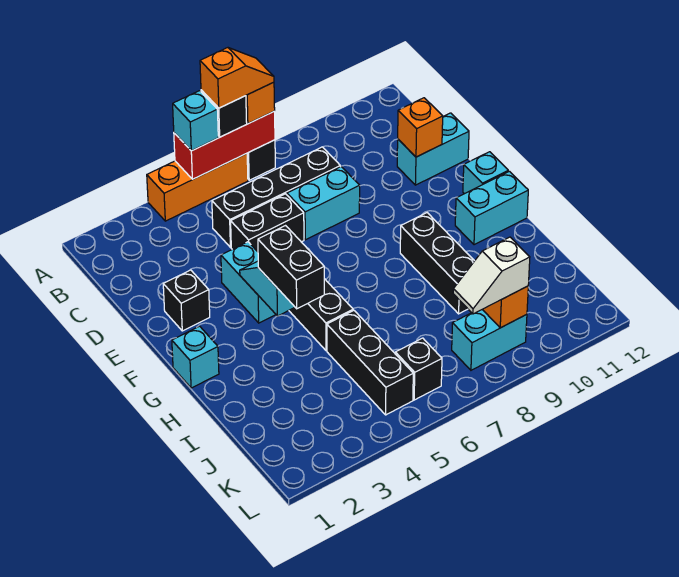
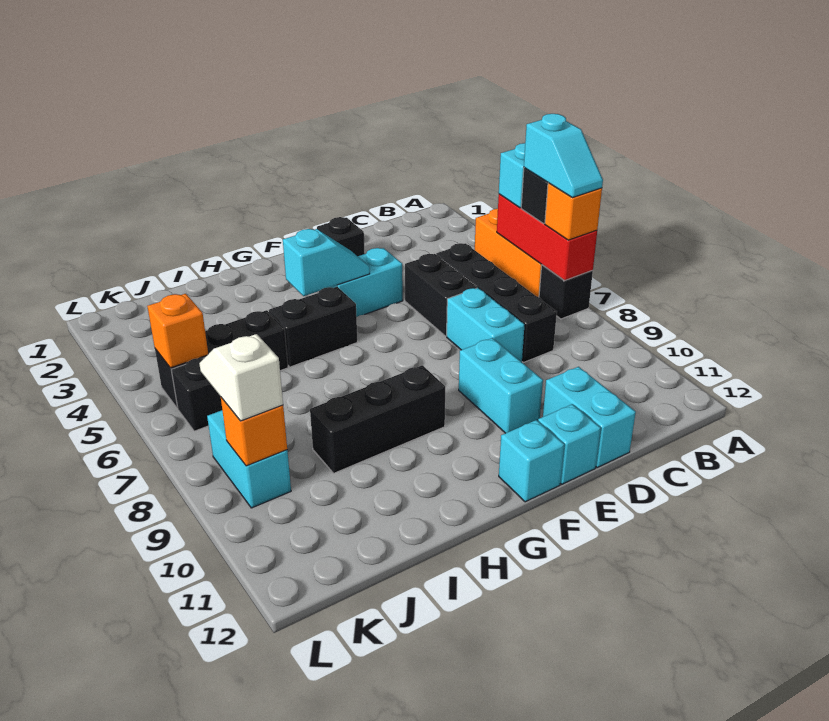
orange 1x2 slope [200,48,274,108] -> cyan 1x2 slope [524,114,603,198]
orange 1x1 brick [398,98,443,157] -> orange 1x1 brick moved to [147,294,208,368]
cyan 1x1 brick [172,326,219,388] -> cyan 1x1 brick moved to [538,404,601,484]
black 1x2 brick [258,226,324,309] -> none
cyan 1x2 brick [455,171,528,245] -> cyan 1x2 brick moved to [459,338,543,433]

